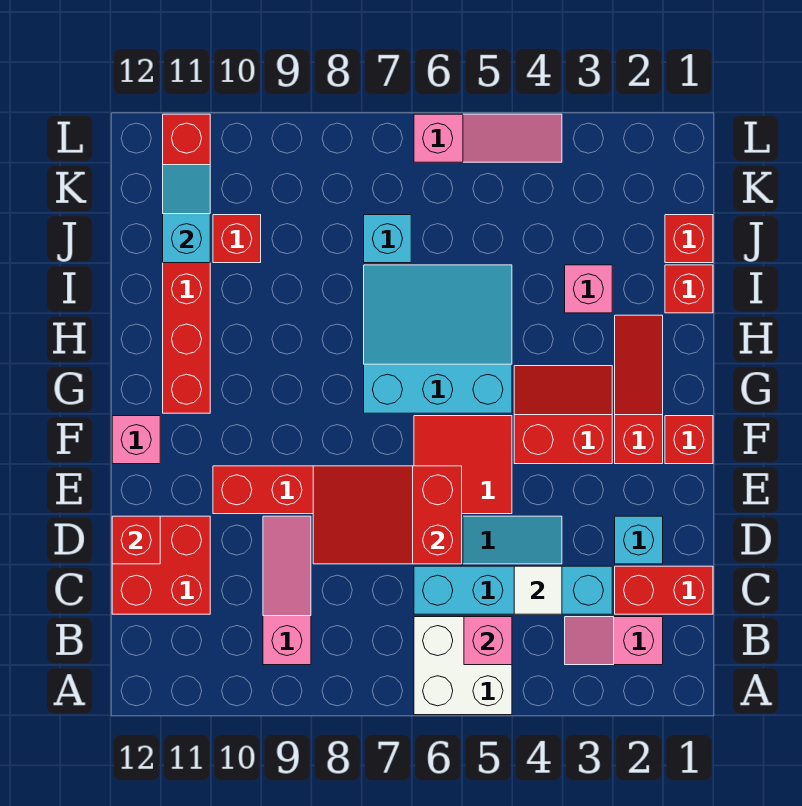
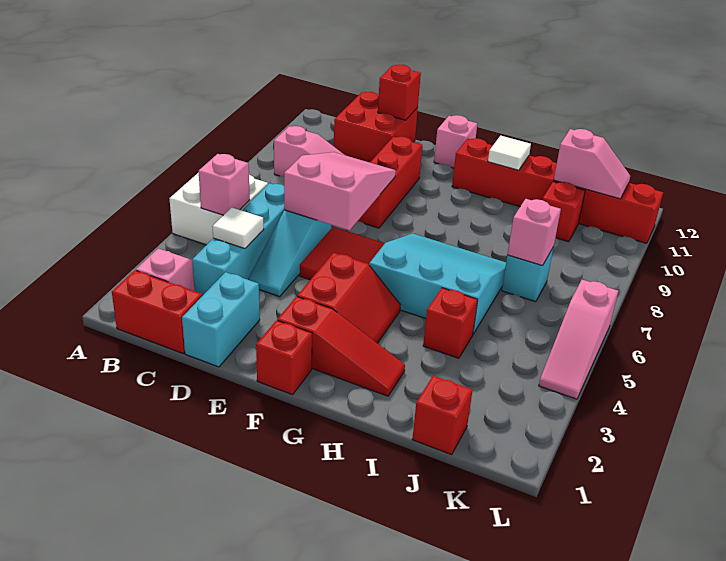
red 1x2 brick [615,566,713,614] -> red 1x2 brick turned to [112,270,202,353]
cyan 1x1 brick [615,516,663,564] -> cyan 1x2 brick [182,272,260,367]
red 2x3 slope [313,466,462,564] -> pink 2x3 slope [284,152,396,230]
cyan 3x3 slope [364,265,512,413] -> cyan 3x3 slope turned to [369,233,506,334]
none -> white 1x1 tile [488,136,531,170]
red 1x1 brick [665,265,713,313] -> red 1x1 brick moved to [423,288,478,358]
pink 1x1 brick [565,265,612,313] -> pink 1x1 brick moved to [507,199,561,266]
cyan 1x2 slope [163,165,210,263] -> pink 1x2 slope [554,129,630,199]

